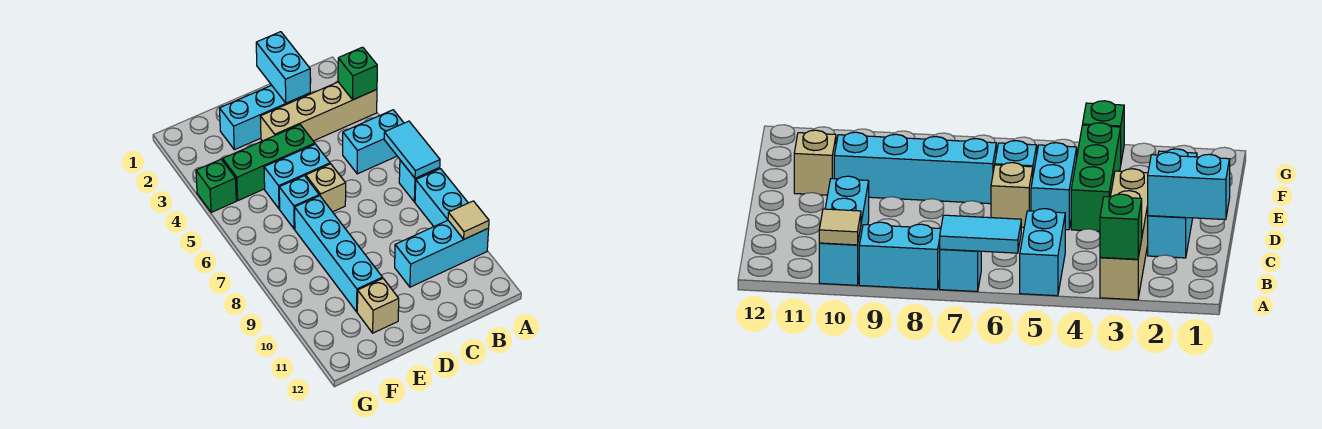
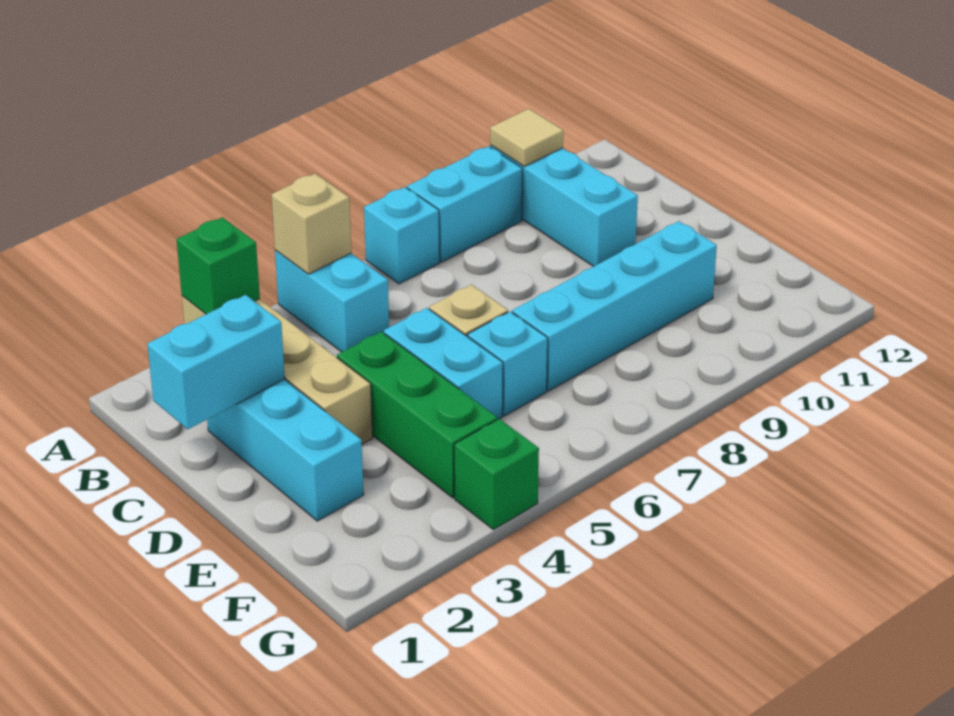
cyan 1x2 tile [384,121,440,178] -> none
tan 1x1 brick [357,278,399,333] -> tan 1x1 brick moved to [272,174,351,274]

